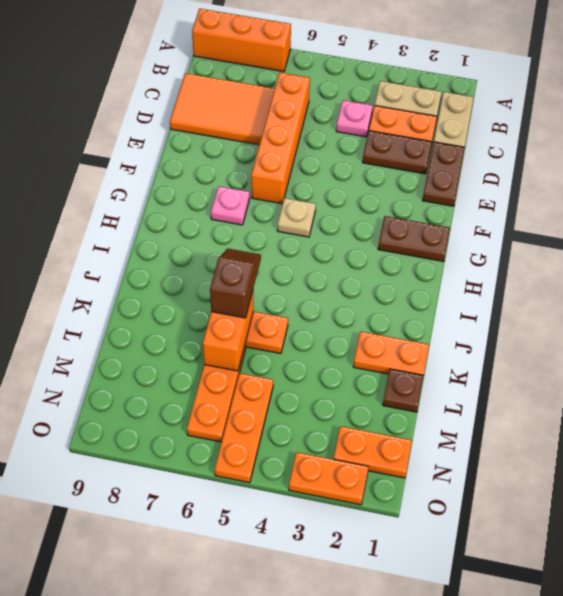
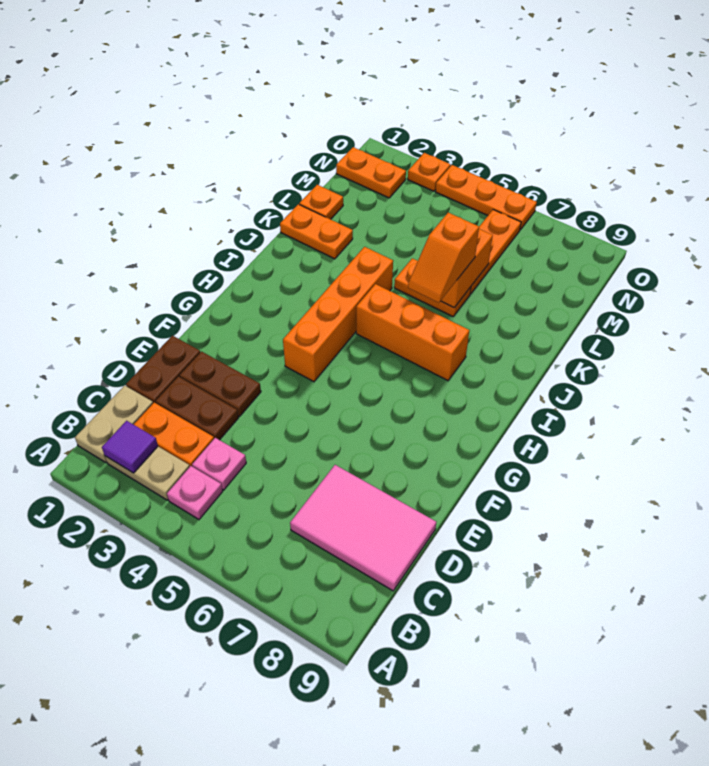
orange 1x3 brick [192,9,291,71] -> orange 1x3 brick moved to [356,284,469,381]
none -> purple 1x1 tile [102,421,158,473]
orange 1x4 brick [251,73,310,204] -> orange 1x4 brick moved to [283,247,393,382]
orange 2x3 tile [170,73,275,145] -> pink 2x3 tile [290,465,436,591]
brown 1x2 plate [378,216,450,262] -> brown 1x2 plate moved to [179,352,261,416]
tan 1x1 plate [277,198,316,237] -> none
pink 1x1 plate [211,186,250,225] -> pink 1x1 plate moved to [167,466,223,519]
brown 1x2 slope [210,248,261,318] -> orange 1x2 slope [408,212,479,303]
brown 1x1 plate [383,369,424,412] -> orange 1x1 plate [299,185,343,219]
orange 1x3 plate [215,373,273,483] -> orange 1x3 plate turned to [435,165,537,230]
orange 1x2 plate [289,452,368,505] -> orange 1x1 plate [408,153,450,191]

